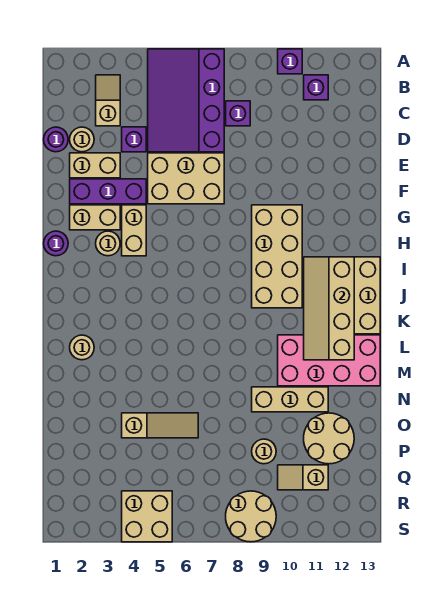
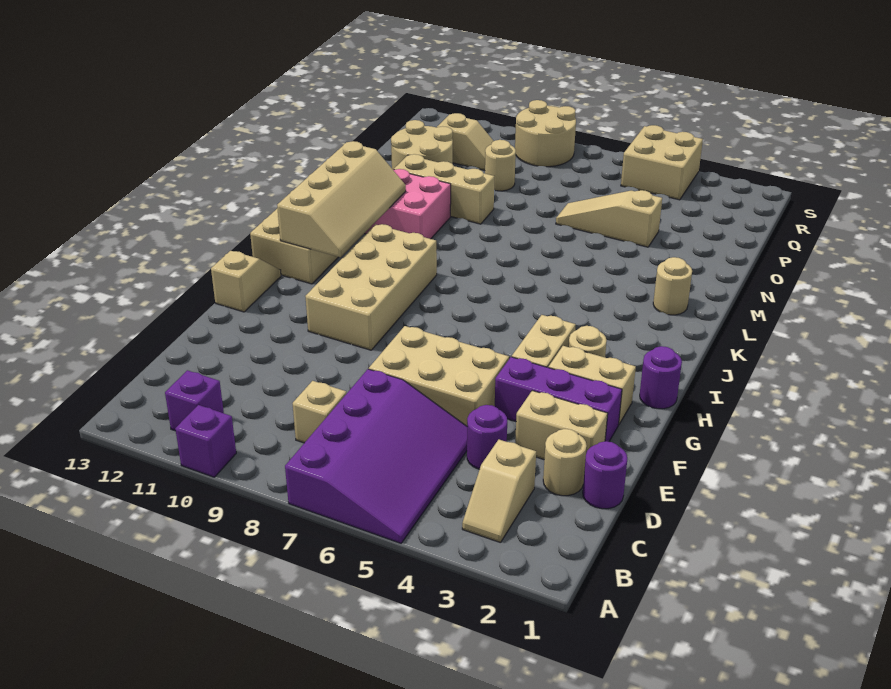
purple 1x1 brick [226,101,250,126] -> tan 1x1 brick [293,381,347,443]
purple 1x1 brick [122,127,146,152] -> purple 1x1 round brick [467,405,507,469]
none -> tan 1x2 slope [211,251,281,312]

